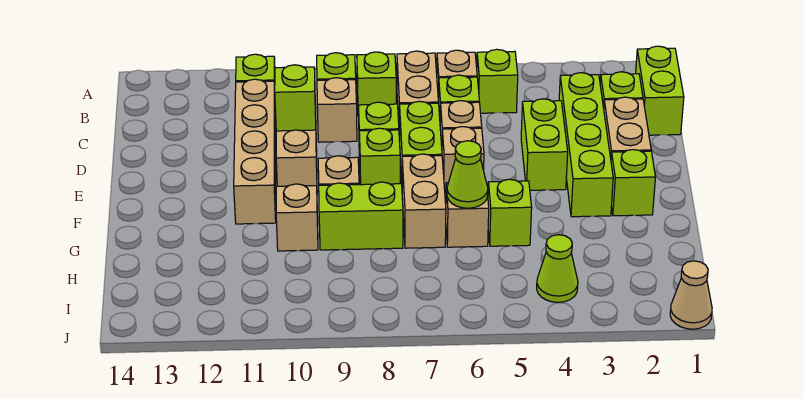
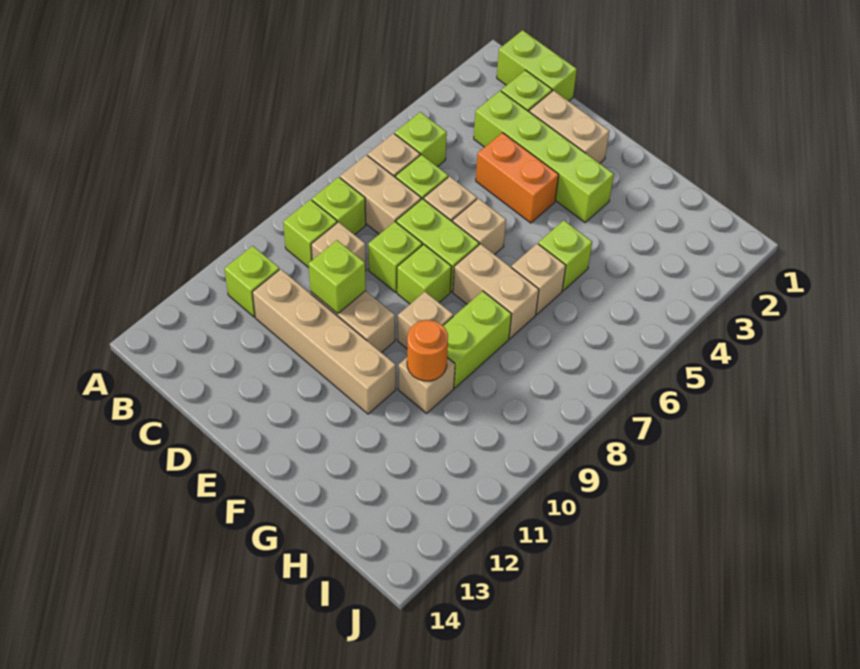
lime 1x2 brick [521,99,568,190] -> orange 1x2 brick [476,133,559,223]
lime 1x1 brick [611,150,655,216] -> none
lime 1x1 cone [447,141,488,208] -> none
none -> orange 1x1 round brick [407,320,448,381]
lime 1x1 cone [537,235,578,302] -> none
tan 1x1 cone [670,261,712,329] -> none

